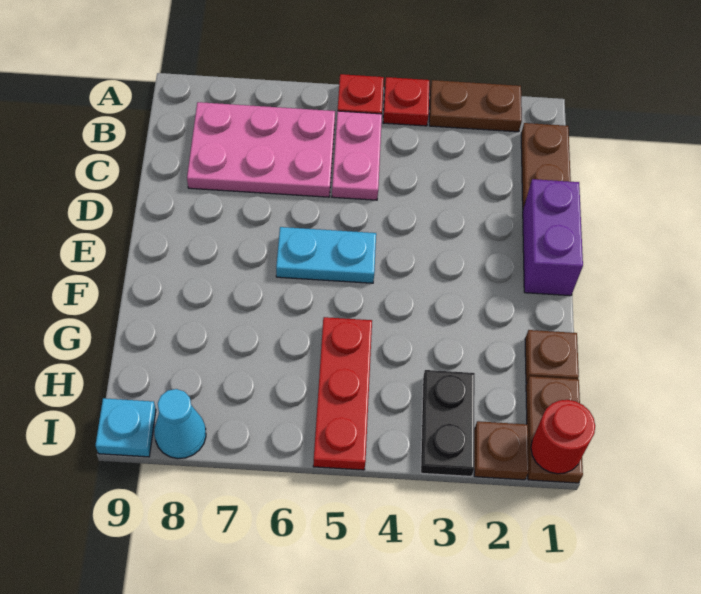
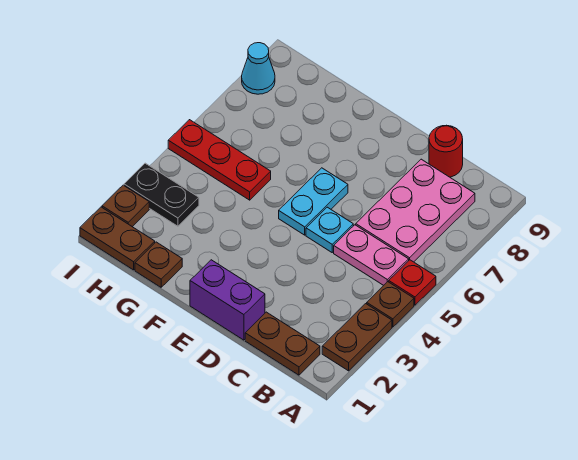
red 1x1 plate [383,77,429,126] -> brown 1x1 plate [367,282,414,327]
red 1x1 round brick [531,400,595,474] -> red 1x1 round brick moved to [429,125,463,177]
cyan 1x1 plate [95,398,156,457] -> cyan 1x1 plate moved to [306,207,353,252]

